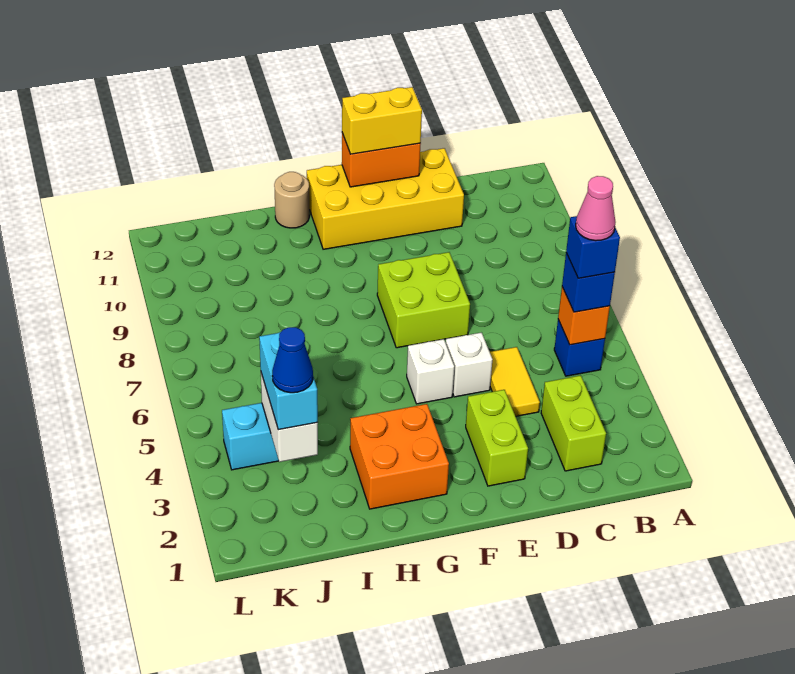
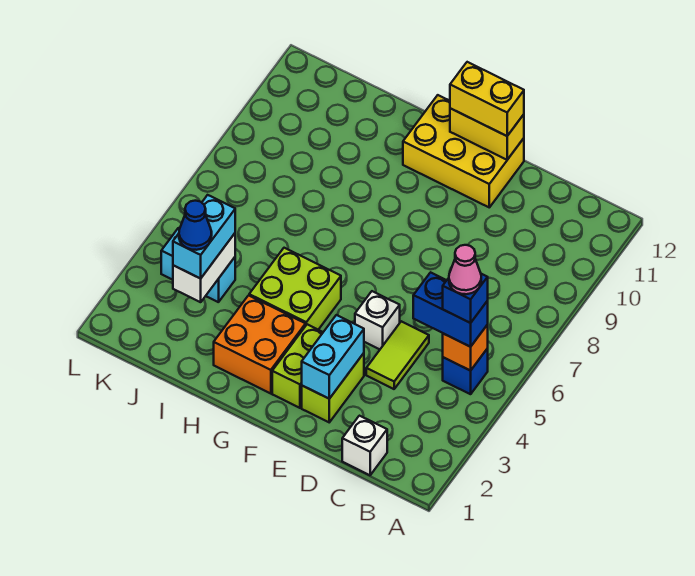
blue 1x1 brick [562,253,615,312] -> blue 1x2 brick [413,272,488,347]
lime 1x2 brick [541,375,606,471] -> lime 1x2 brick moved to [272,324,323,408]
yellow 1x2 tile [490,347,540,416] -> lime 1x2 tile [366,321,429,389]
yellow 2x4 brick [307,148,464,249] -> yellow 2x3 brick [403,95,524,207]
none -> cyan 1x2 brick [302,315,364,399]
lime 2x2 brick [377,252,470,348] -> lime 2x2 brick moved to [249,248,341,330]
orange 1x2 brick [342,133,421,187] -> yellow 1x2 brick [450,108,524,160]
white 1x1 brick [407,339,454,404] -> white 1x1 brick moved to [342,416,387,475]
tan 1x1 round brick [274,172,309,228] -> none

